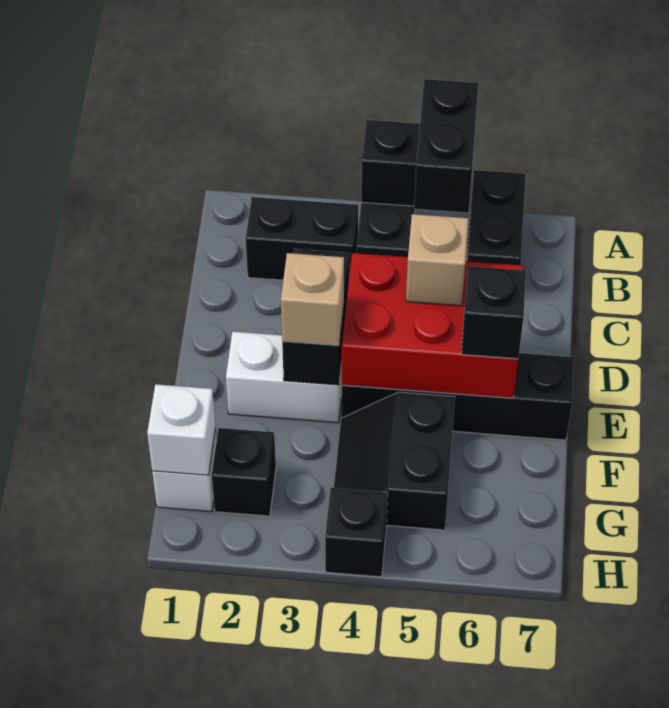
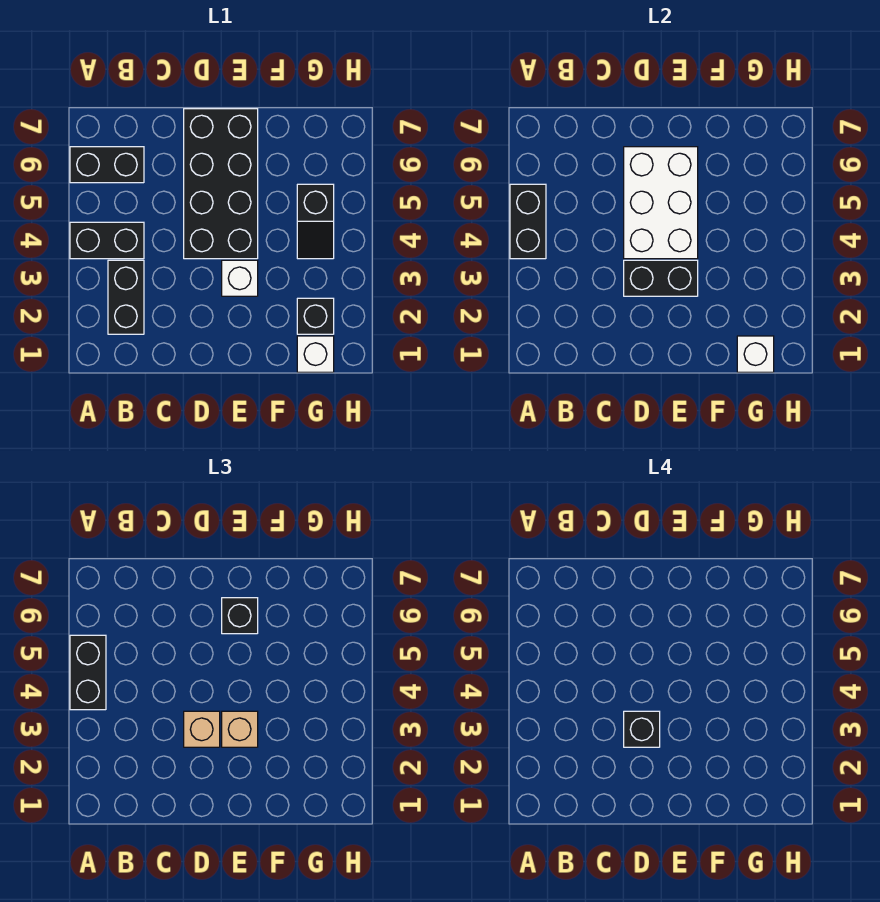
black 1x2 brick [414,79,478,213] -> black 1x2 brick turned to [70,635,106,710]
red 2x3 brick [342,253,523,398] -> white 2x3 brick [624,147,698,259]
tan 1x1 brick [406,214,469,306] -> tan 1x1 brick moved to [184,711,220,747]
white 1x2 brick [226,332,342,423] -> white 1x1 brick [222,260,258,296]
black 1x4 brick [341,353,574,440] -> black 2x4 brick [184,109,258,259]
black 2x2 slope [334,392,455,530] -> black 1x2 slope [297,184,334,259]
black 1x1 brick [325,488,388,577] -> black 1x1 brick moved to [624,711,660,747]

